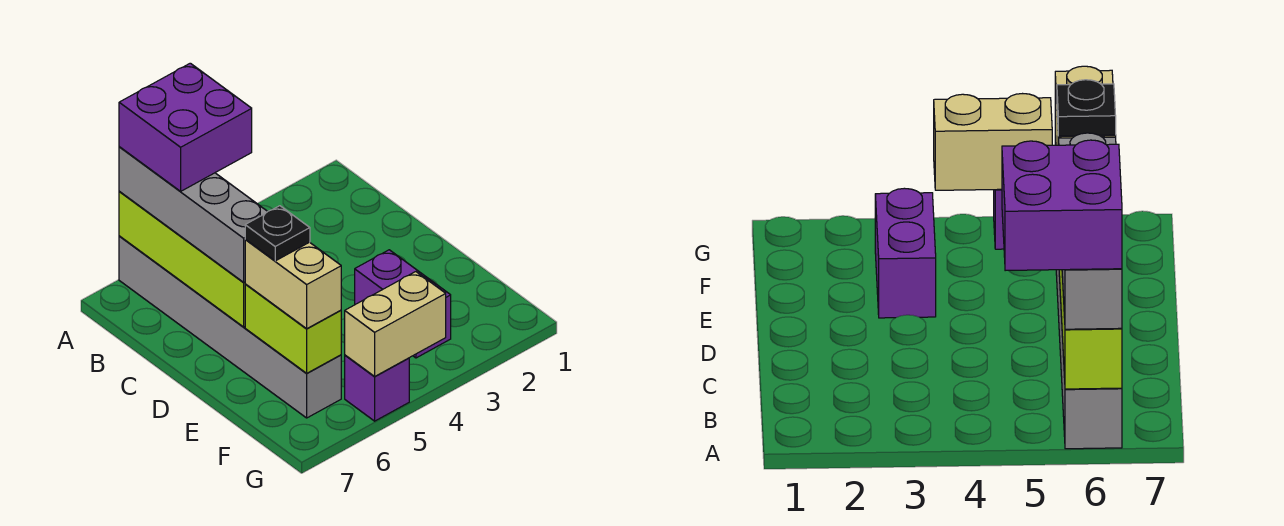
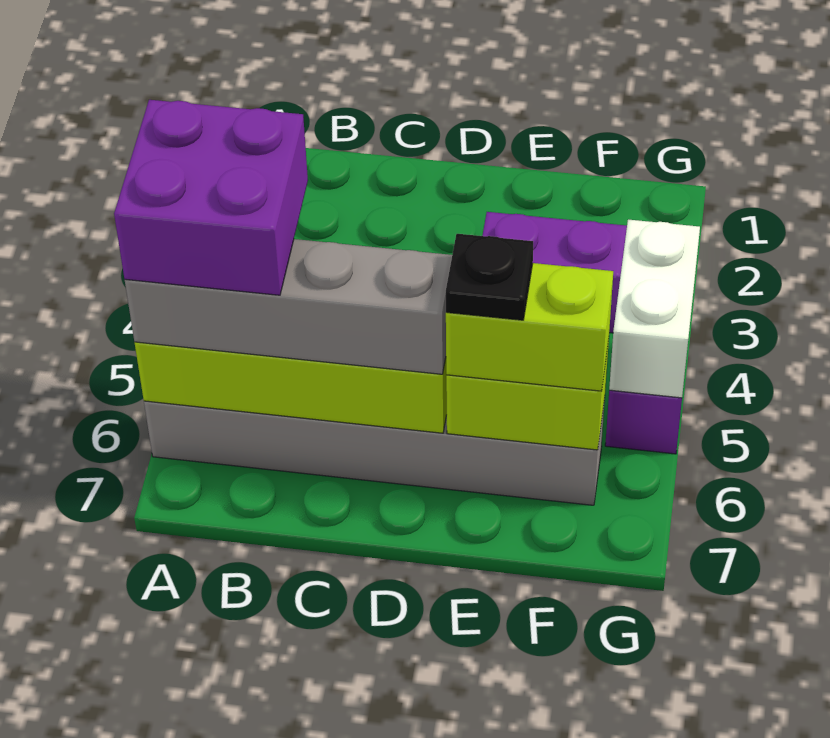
tan 1x2 brick [245,240,341,329] -> lime 1x2 brick [446,263,613,391]
tan 1x2 brick [345,272,446,377] -> white 1x2 brick [609,220,700,398]

